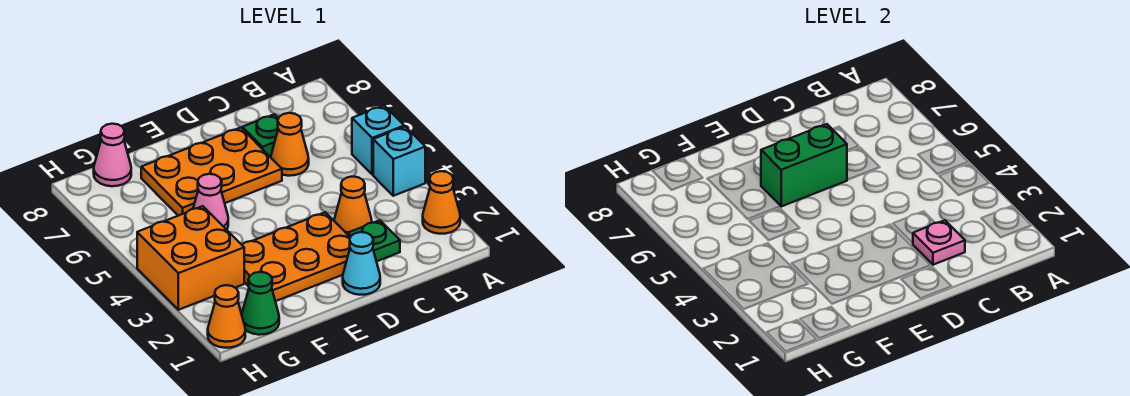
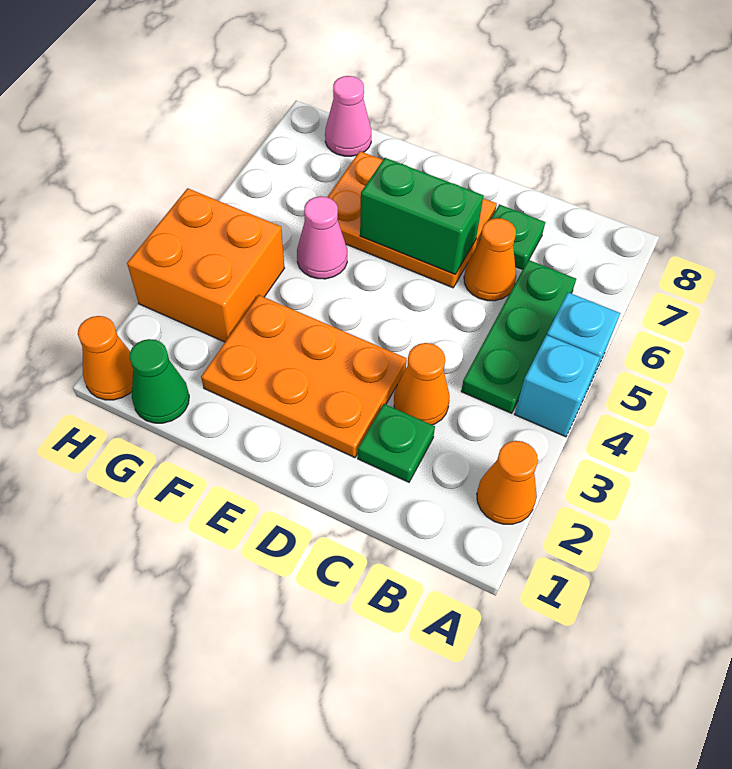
none -> green 1x3 plate [461,260,576,413]
pink 1x1 plate [913,220,965,265] -> none
cyan 1x1 cone [343,232,380,295] -> none

